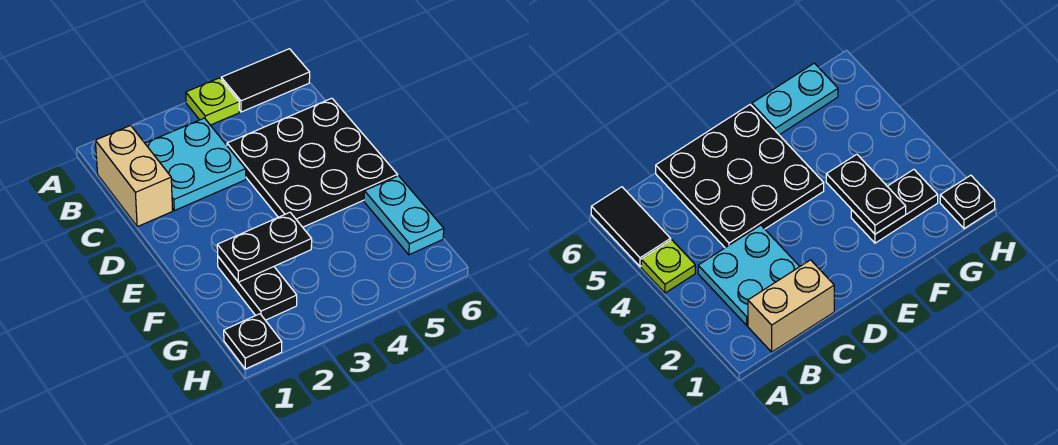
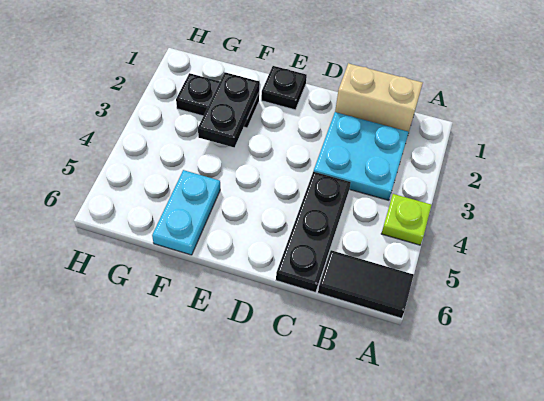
black 1x2 tile [221,49,310,112] -> black 1x2 tile turned to [318,250,414,318]
black 3x3 plate [227,98,397,227] -> black 1x3 plate [276,172,351,292]
cyan 1x2 plate [364,176,444,255] -> cyan 1x2 plate turned to [152,170,220,255]
black 1x1 plate [224,314,282,369] -> black 1x1 plate moved to [261,66,307,110]

